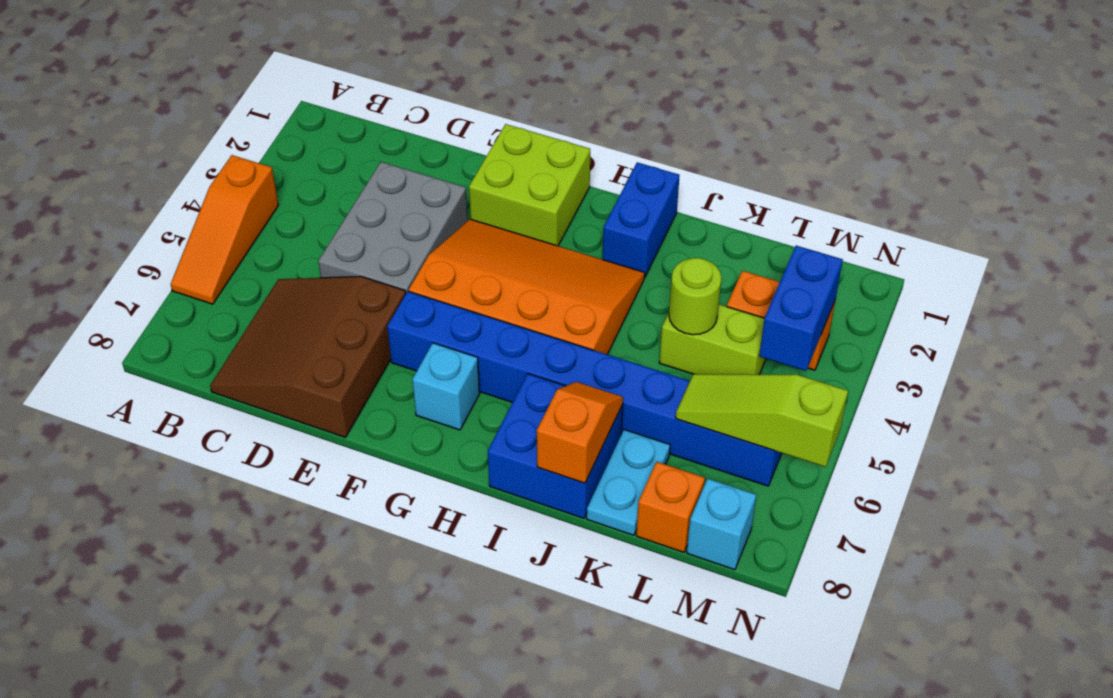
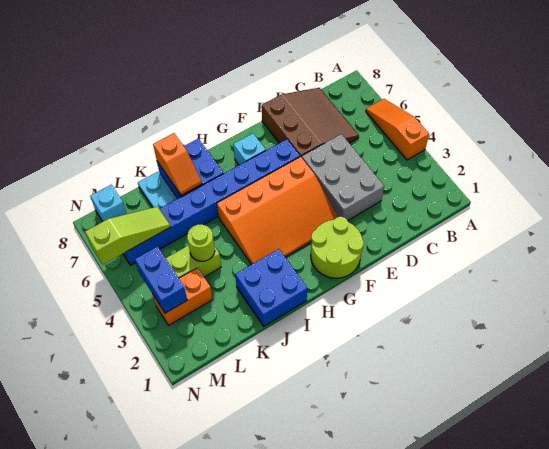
lime 2x2 brick [469,124,590,246] -> lime 2x2 round brick [311,217,364,278]
blue 1x2 brick [603,162,680,277] -> blue 2x2 brick [235,249,307,326]
orange 1x1 brick [636,462,705,552] -> none

